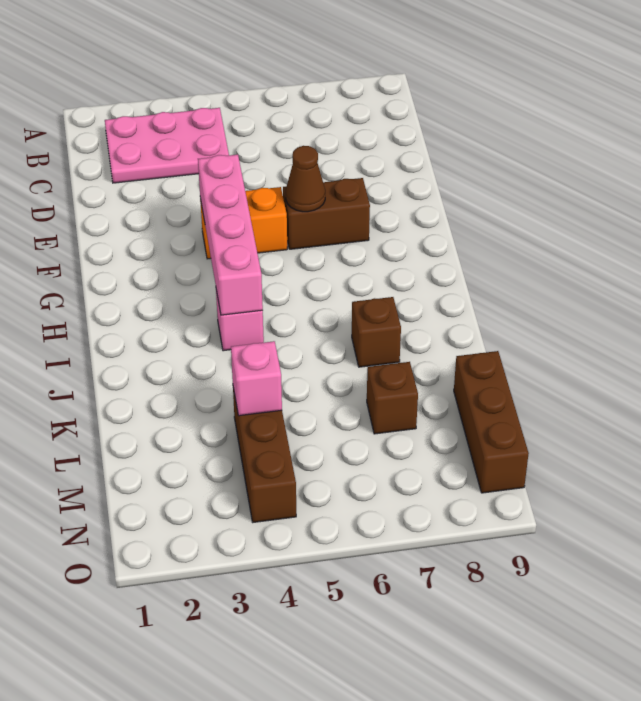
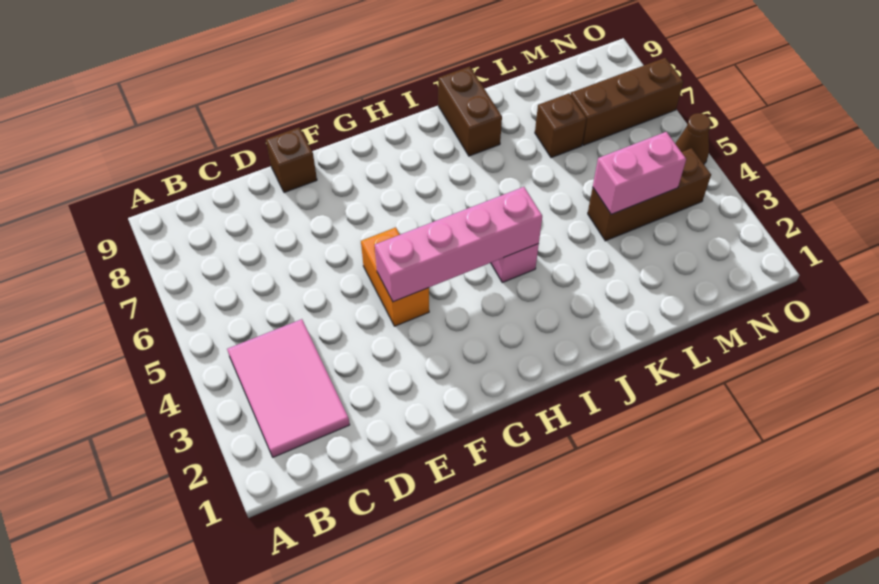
pink 2x3 plate [105,108,229,183] -> pink 2x3 tile [227,319,350,457]
brown 1x2 brick [283,178,370,249] -> brown 1x2 brick moved to [438,66,502,156]
brown 1x1 cone [286,146,325,212] -> brown 1x1 cone moved to [675,113,711,164]
brown 1x1 brick [352,297,401,367] -> brown 1x1 brick moved to [266,127,317,193]
pink 1x1 brick [231,341,282,416] -> pink 1x2 brick [593,132,686,214]
brown 1x3 brick [454,351,529,493] -> brown 1x3 brick moved to [571,58,683,145]

